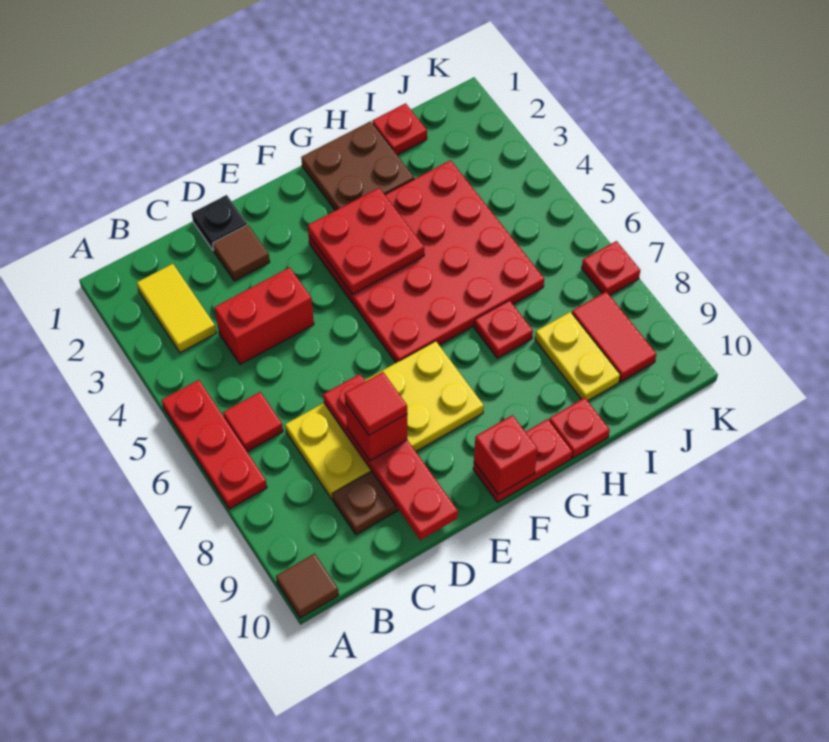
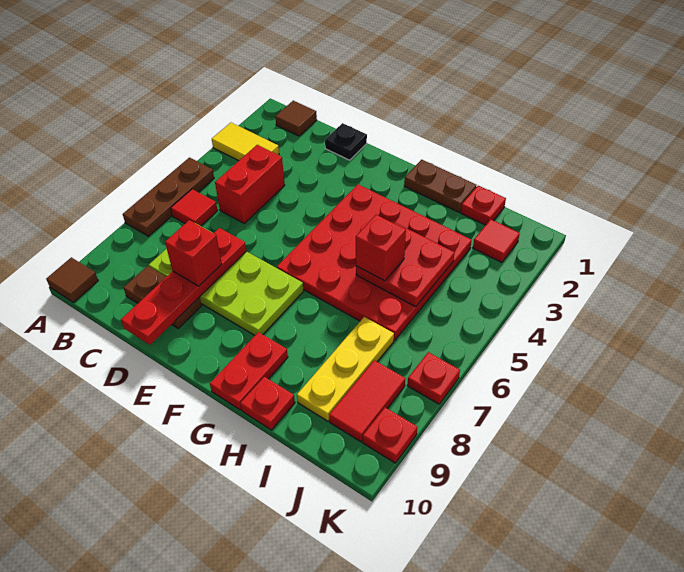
red 1x3 plate [162,380,267,509] -> brown 1x3 plate [123,158,214,236]
yellow 1x2 tile [137,264,216,353] -> yellow 1x2 tile turned to [212,123,279,161]
red 1x2 brick [215,267,314,364] -> red 1x2 brick turned to [215,145,285,223]
yellow 2x4 plate [285,341,484,499] -> lime 2x4 plate [149,225,304,335]
brown 1x1 tile [213,225,270,281] -> brown 1x1 tile moved to [275,101,317,136]
red 1x1 tile [345,372,407,435] -> red 1x1 tile moved to [473,219,520,262]
red 2x2 plate [308,188,424,294] -> red 2x2 plate moved to [356,223,455,307]
red 1x2 plate [473,419,572,502] -> red 1x2 plate turned to [210,332,288,410]
red 1x1 brick [474,415,538,494] -> red 1x1 brick moved to [356,215,406,281]
brown 2x2 plate [301,121,414,211] -> brown 1x2 plate [404,160,476,212]
red 1x1 plate [474,300,533,358] -> red 1x1 plate moved to [363,408,417,463]
yellow 1x2 plate [535,312,620,401] -> yellow 1x3 plate [297,317,394,421]

